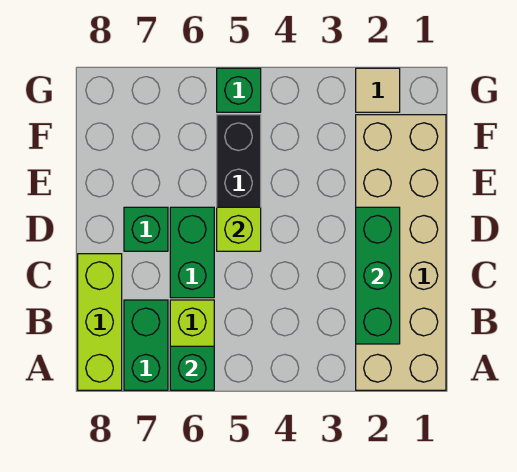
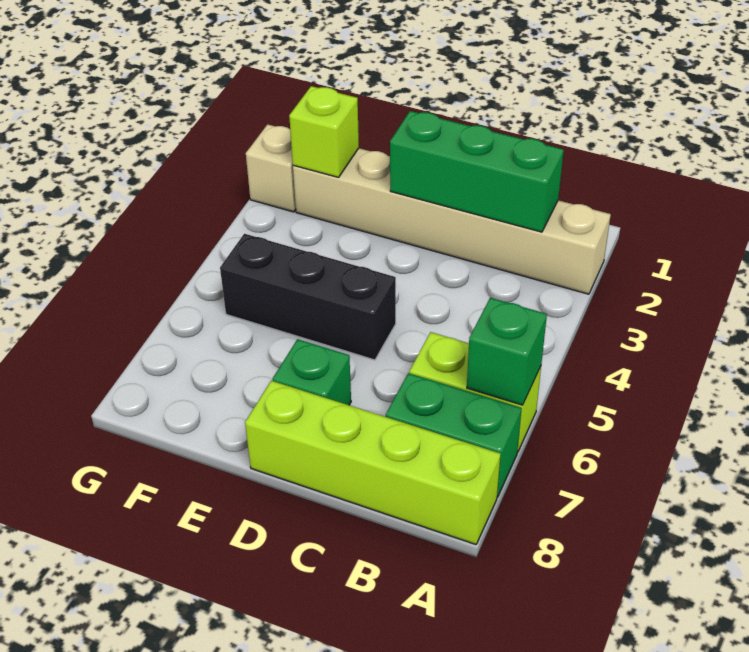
tan 2x6 brick [356,115,446,390] -> tan 1x6 brick [293,148,611,294]
lime 1x3 brick [78,254,122,390] -> lime 1x4 brick [245,381,501,545]
green 1x2 brick [170,207,214,298] -> none
lime 1x1 brick [217,207,261,251] -> lime 1x1 brick moved to [289,86,359,177]
tan 1x1 tile [356,68,400,112] -> tan 1x1 brick [246,124,296,212]
green 1x1 brick [217,68,261,112] -> none

